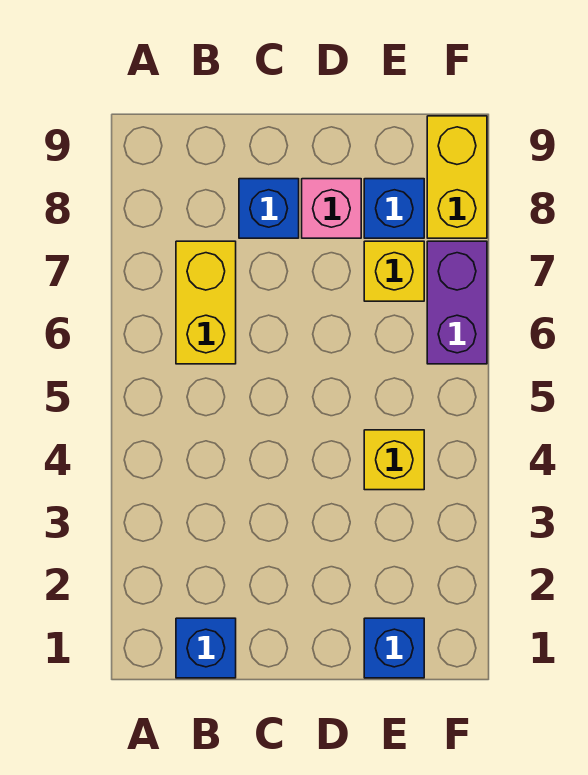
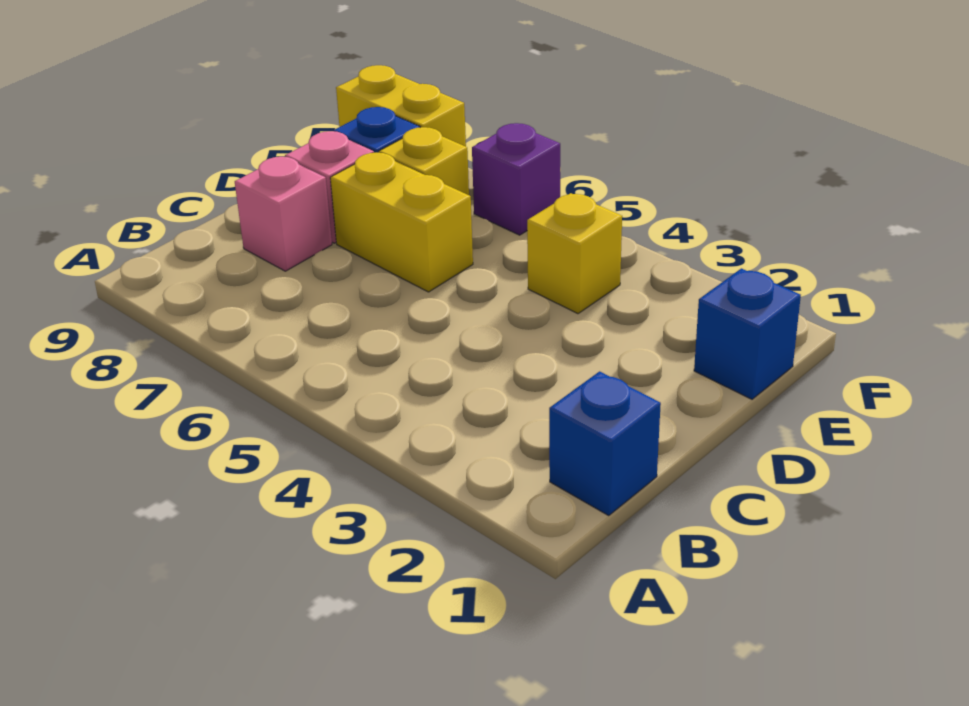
yellow 1x2 brick [176,241,236,364] -> yellow 1x2 brick moved to [330,153,473,292]
blue 1x1 brick [239,179,299,238] -> pink 1x1 brick [235,157,332,271]
purple 1x2 brick [427,241,487,364] -> purple 1x1 brick [472,123,560,235]

